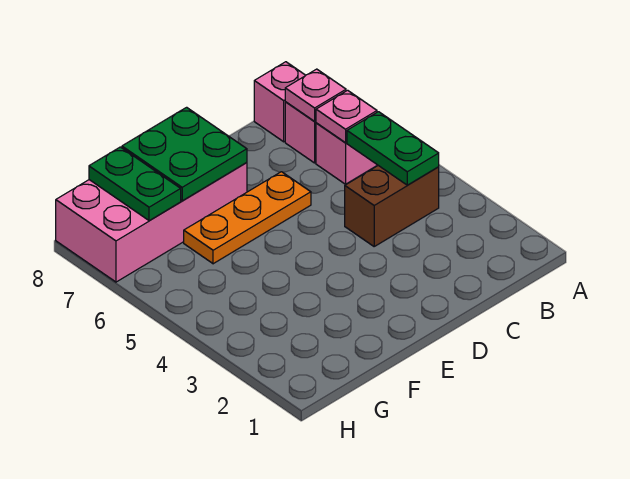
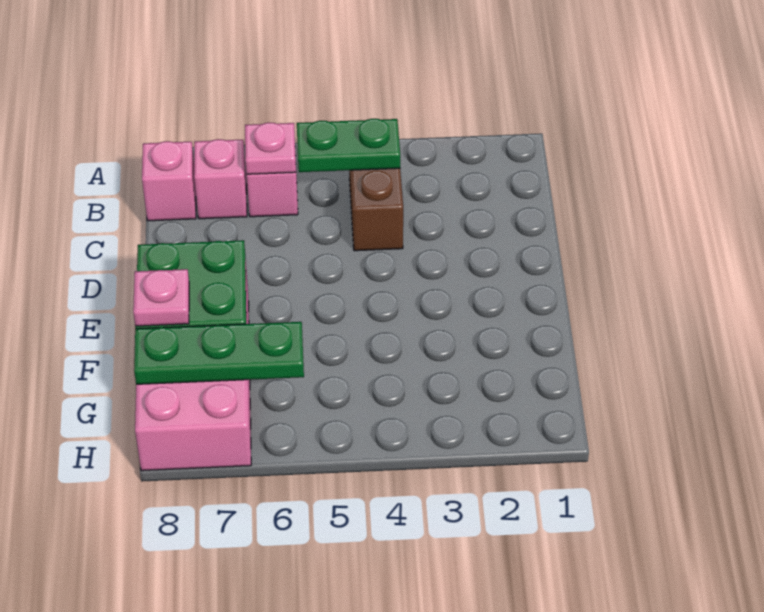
pink 1x1 plate [285,69,346,121] -> pink 1x1 plate moved to [133,269,189,326]
orange 1x3 plate [184,172,311,264] -> none
green 1x2 plate [89,147,181,221] -> green 1x3 plate [134,322,304,384]

